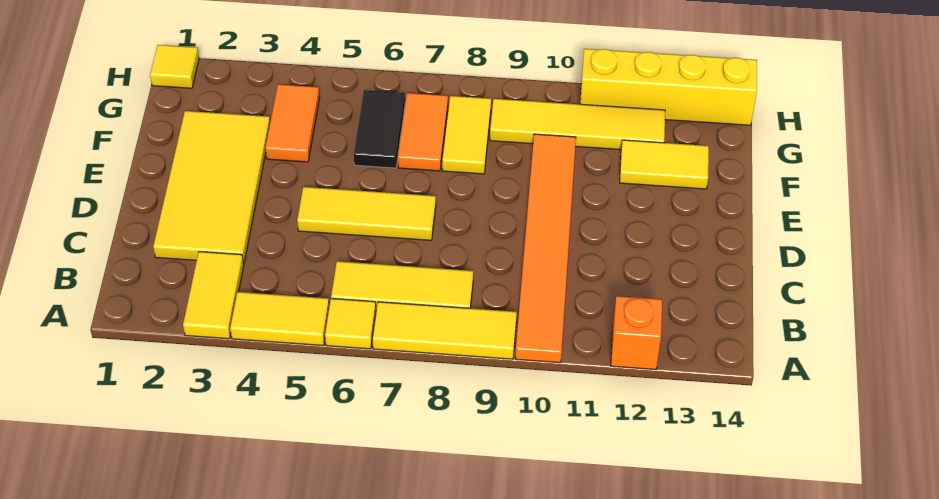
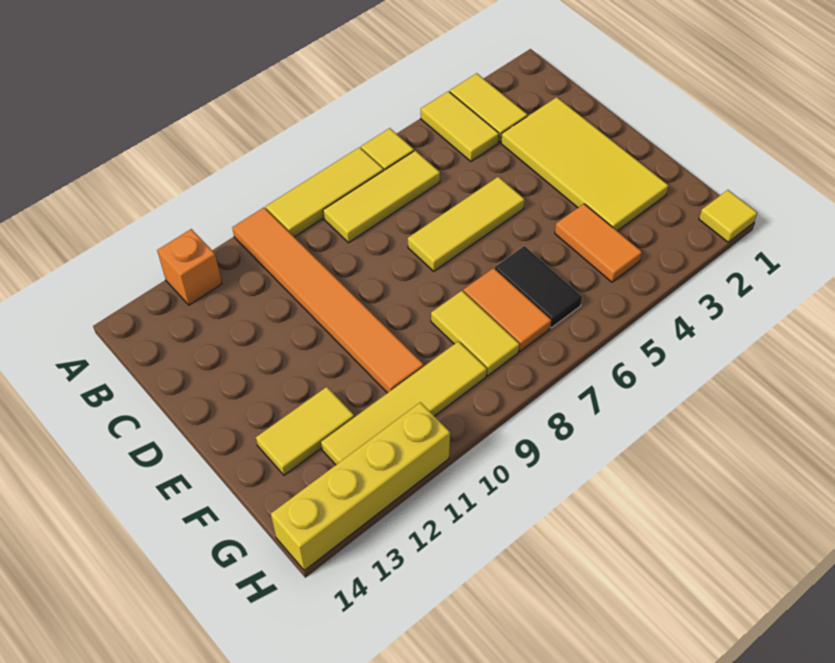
yellow 1x2 tile [230,292,329,345] -> yellow 1x2 tile turned to [421,91,499,161]

